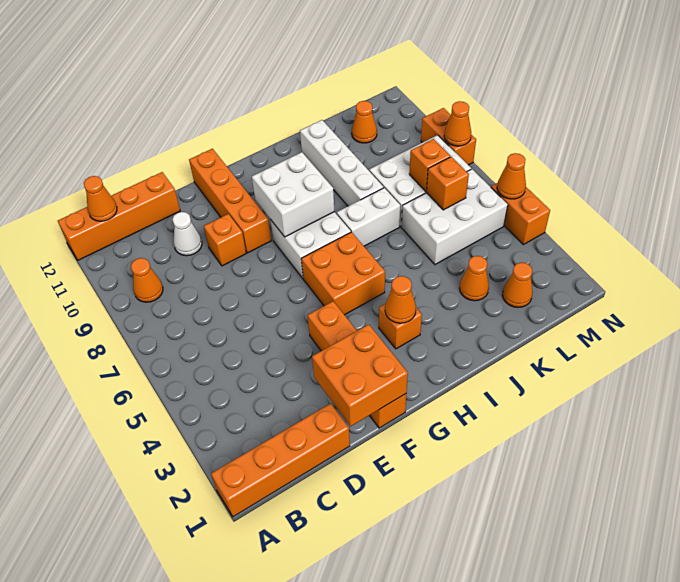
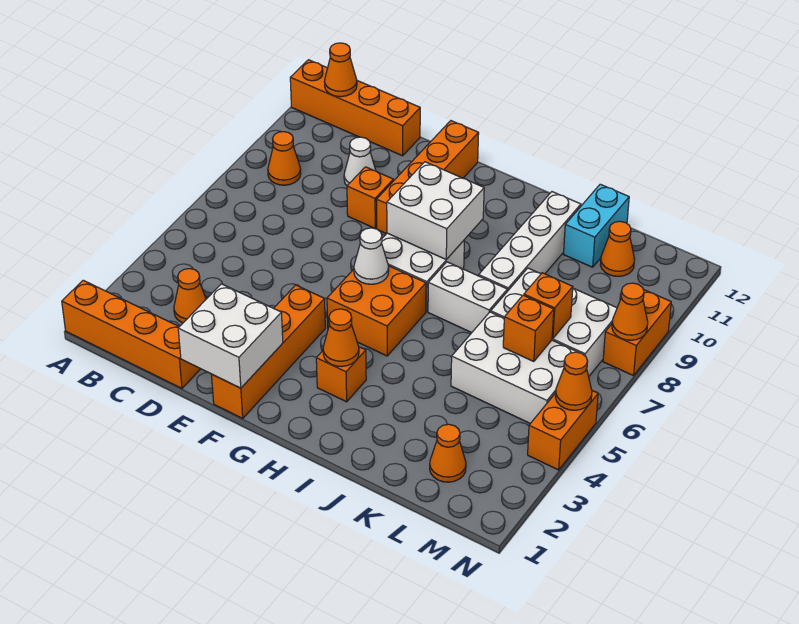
orange 2x2 brick [312,324,408,426] -> white 2x2 brick [178,284,283,388]
none -> white 1x1 cone [354,228,389,284]
orange 1x1 cone [459,256,489,301] -> orange 1x1 cone moved to [174,269,206,323]
none -> cyan 1x2 brick [564,184,629,267]

